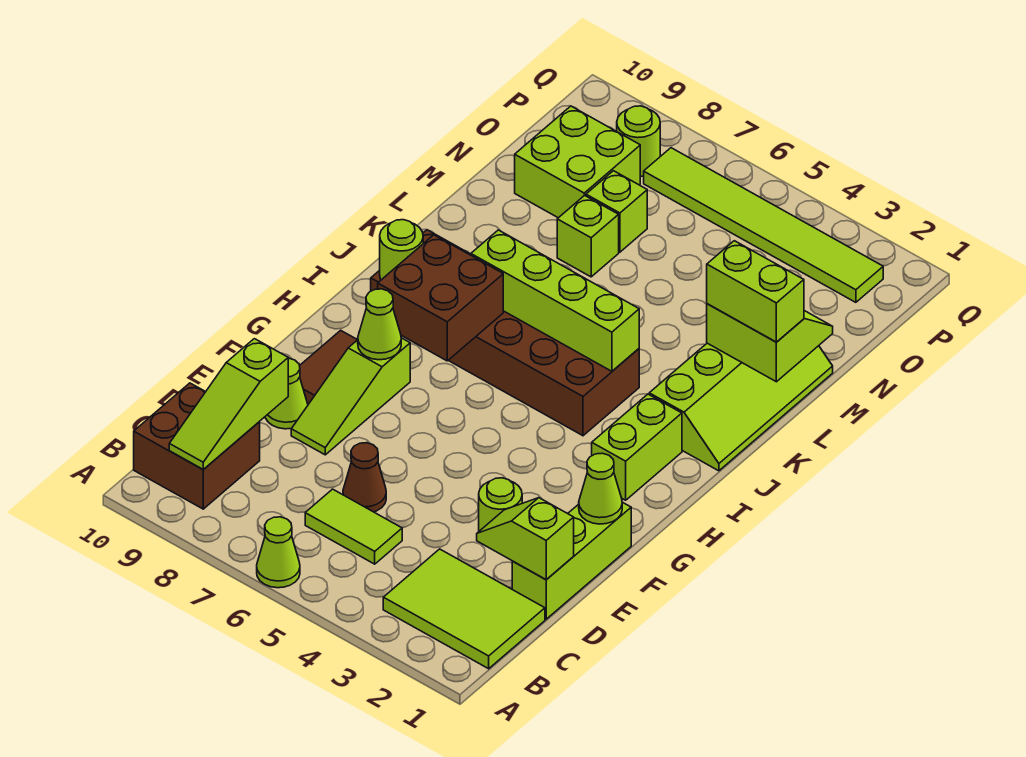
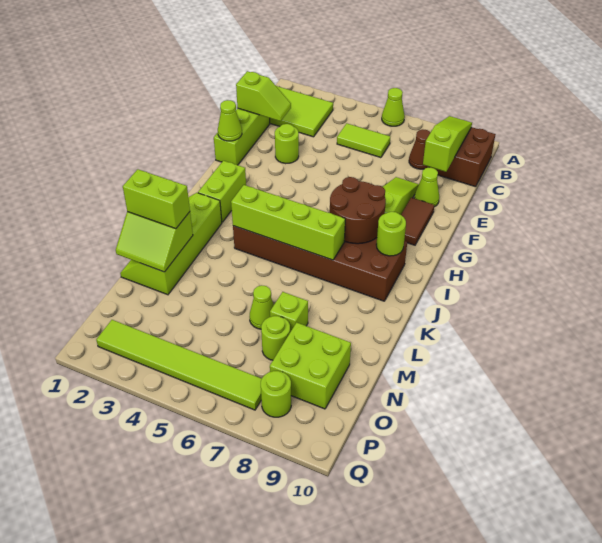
brown 1x1 cone [343,443,386,512] -> brown 1x1 cone moved to [409,129,431,169]
lime 1x1 cone [358,289,401,360] -> lime 1x1 cone moved to [250,285,274,329]
brown 2x2 brick [378,235,503,361] -> brown 2x2 round brick [330,177,386,244]
lime 1x1 brick [586,171,647,252] -> lime 1x1 round brick [261,316,290,360]

